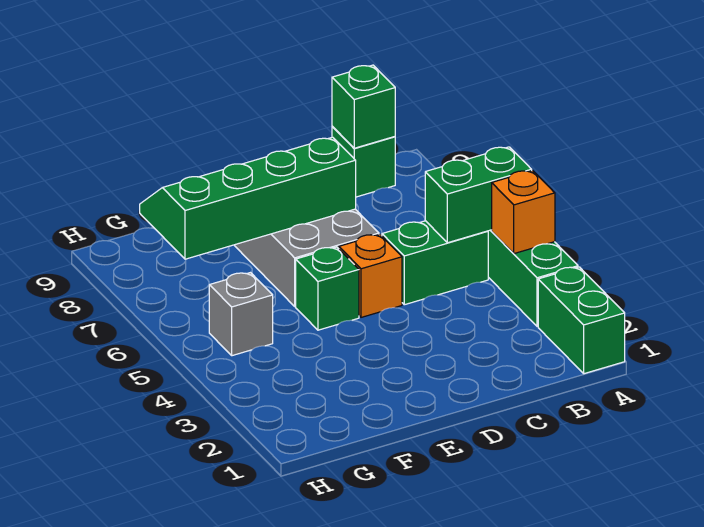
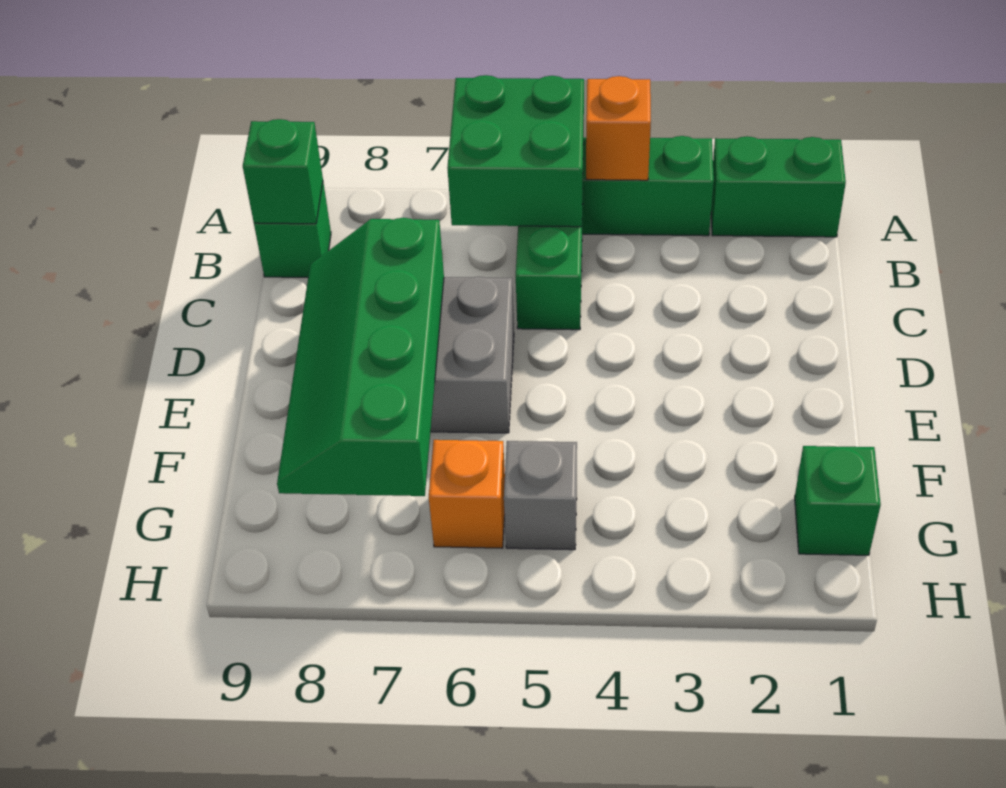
green 1x2 brick [425,147,532,243] -> green 2x2 brick [447,75,584,227]
orange 1x1 brick [339,234,402,317] -> orange 1x1 brick moved to [429,440,505,548]
green 1x1 brick [296,247,359,330] -> green 1x1 brick moved to [795,446,881,555]

